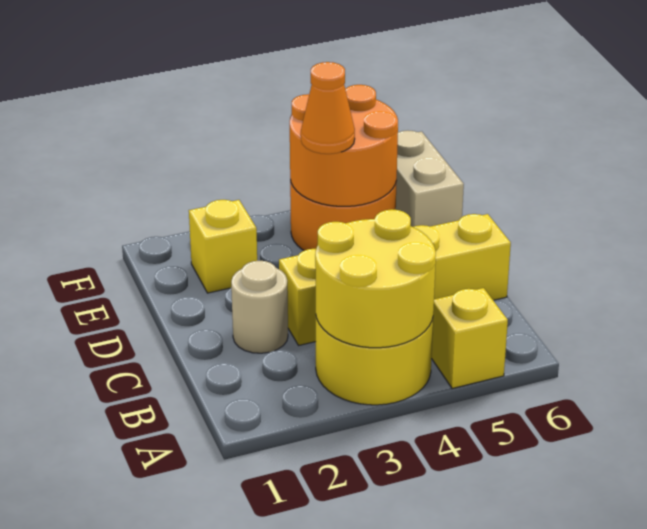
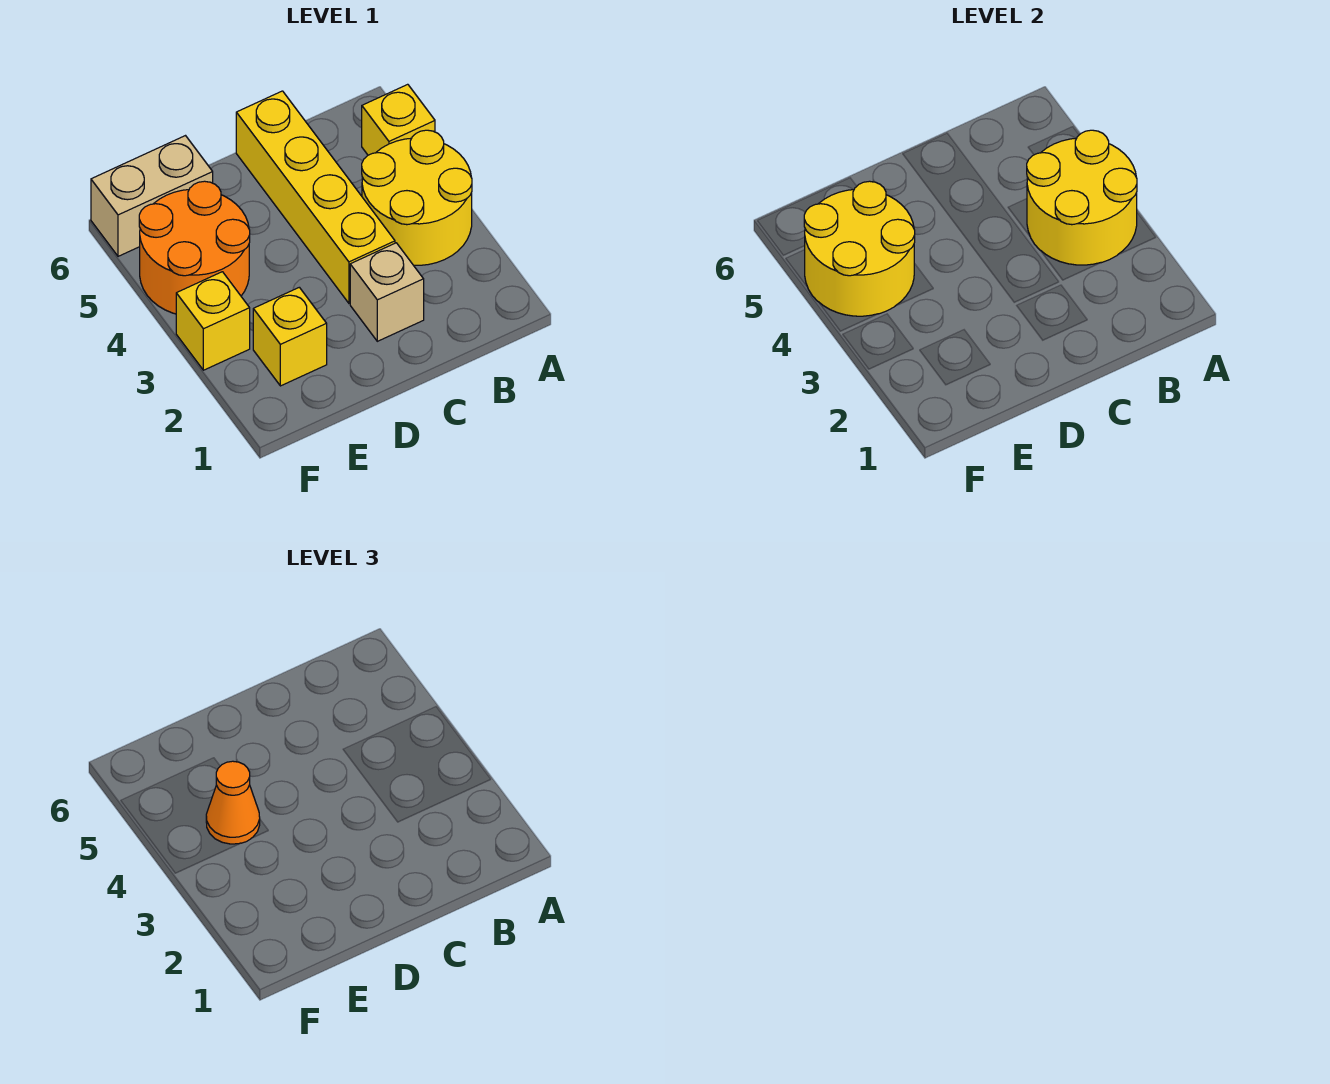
tan 1x1 round brick [231,261,288,353] -> tan 1x1 brick [350,243,424,341]
orange 2x2 round brick [290,85,398,206] -> yellow 2x2 round brick [804,181,915,316]
none -> yellow 1x1 brick [176,272,250,370]

